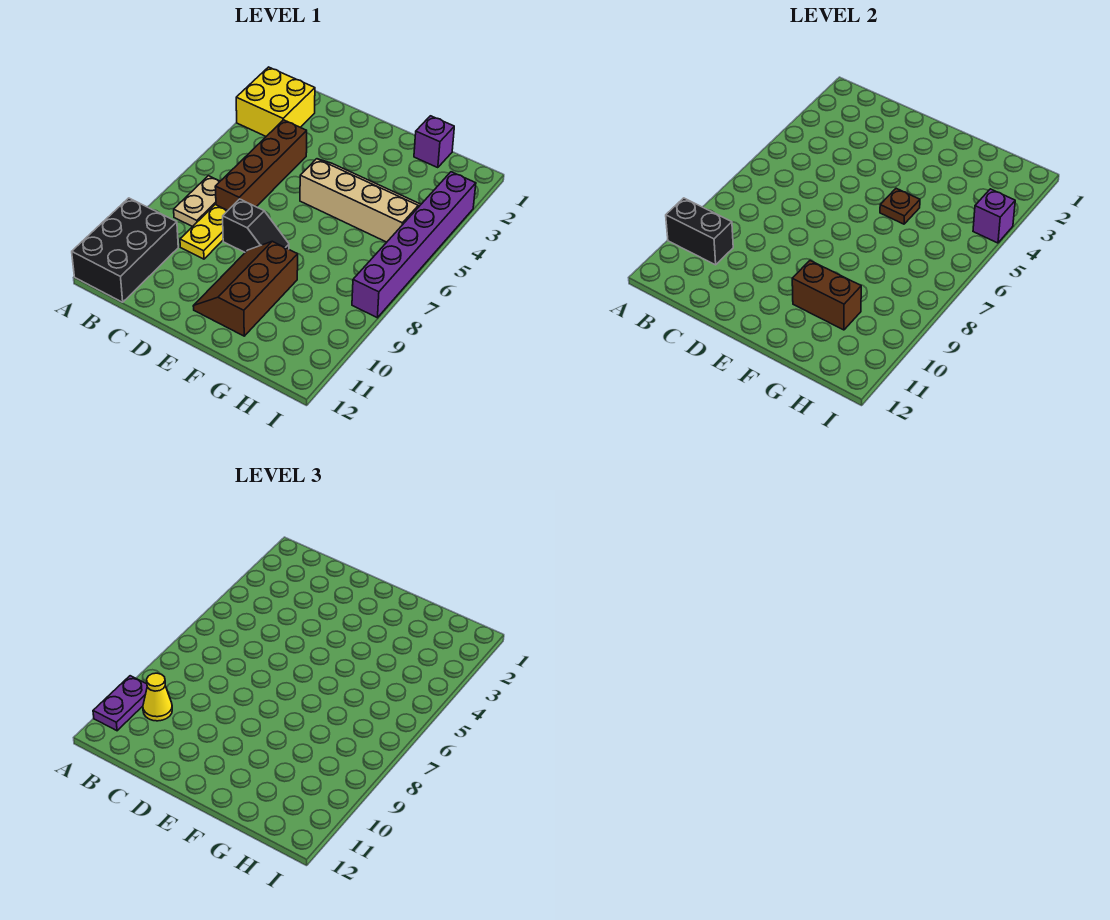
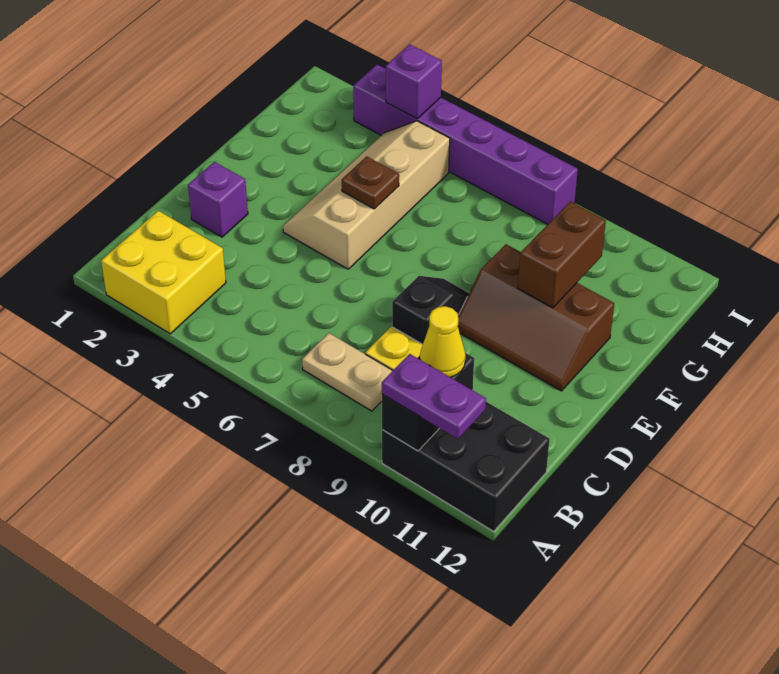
brown 1x4 brick [215,120,307,210] -> none
purple 1x1 brick [414,116,454,168] -> purple 1x1 brick moved to [188,162,248,237]

